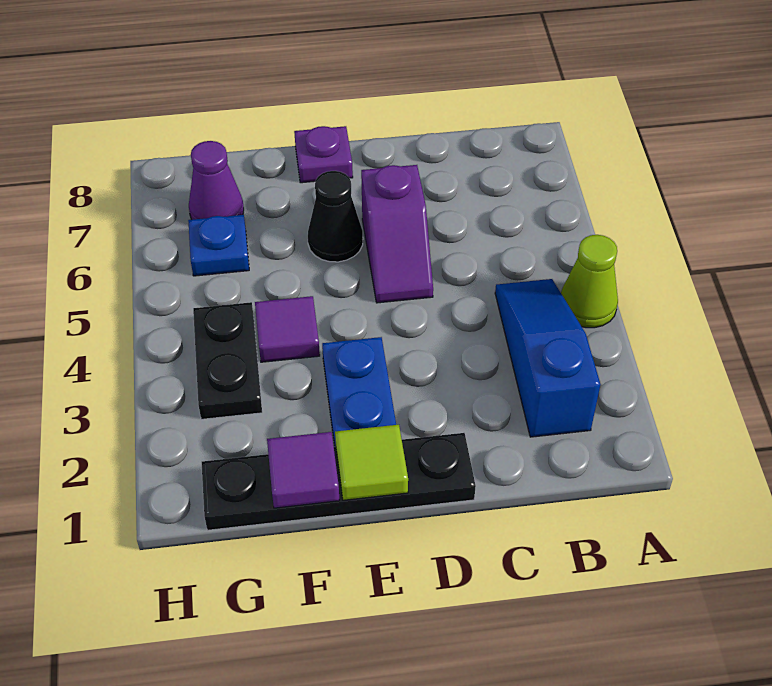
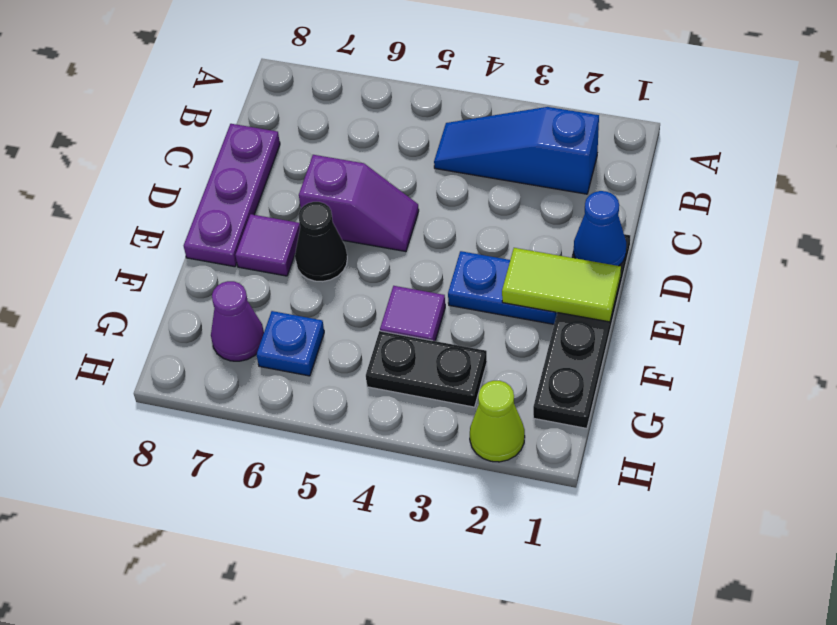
lime 1x1 cone [561,235,618,328] -> lime 1x1 cone moved to [470,381,525,462]
none -> blue 1x1 cone [574,191,626,266]
lime 1x1 tile [335,425,408,500] -> lime 1x2 tile [502,248,621,322]
purple 1x1 plate [294,126,353,183] -> purple 1x3 plate [184,124,280,267]
purple 1x1 tile [267,432,339,508] -> purple 1x1 tile moved to [235,214,300,276]

